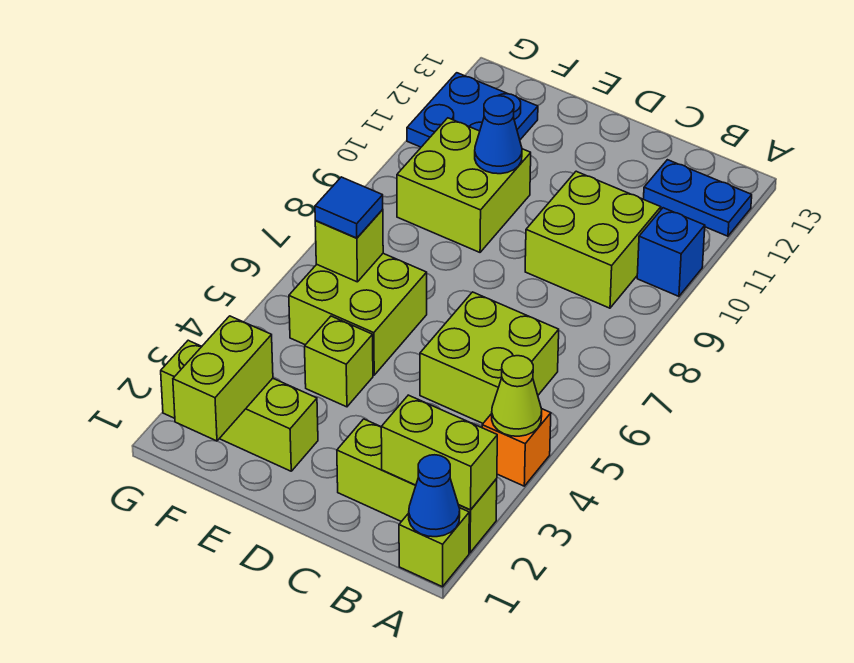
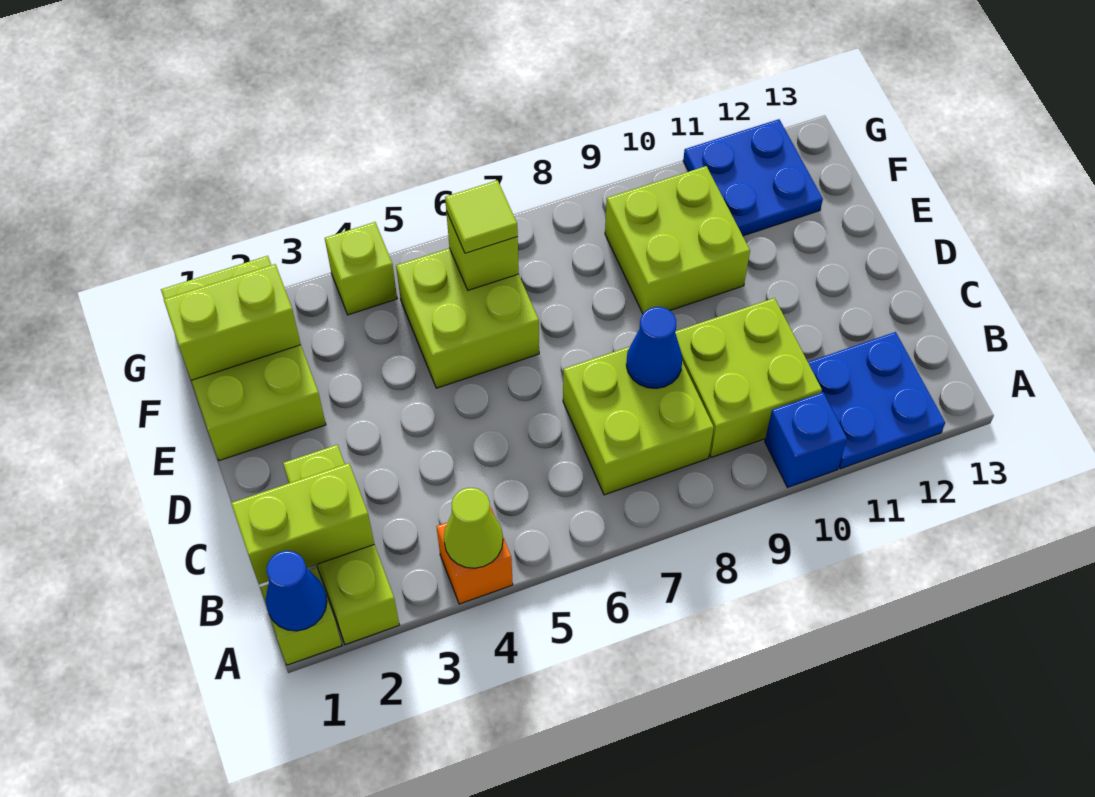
lime 1x2 brick [381,395,497,510] -> lime 1x2 brick turned to [231,463,374,584]
blue 1x2 plate [644,160,752,236] -> blue 2x2 plate [808,332,945,469]
lime 2x2 brick [420,292,559,423] -> lime 2x2 brick moved to [563,347,714,495]
lime 1x3 brick [161,340,318,471] -> lime 2x3 brick [161,256,326,461]
lime 1x1 brick [305,316,373,407] -> lime 1x1 brick moved to [325,222,397,315]
blue 1x1 cone [475,96,522,174] -> blue 1x1 cone moved to [626,307,682,388]
blue 1x1 tile [315,177,383,238] -> lime 1x1 tile [445,180,518,253]

